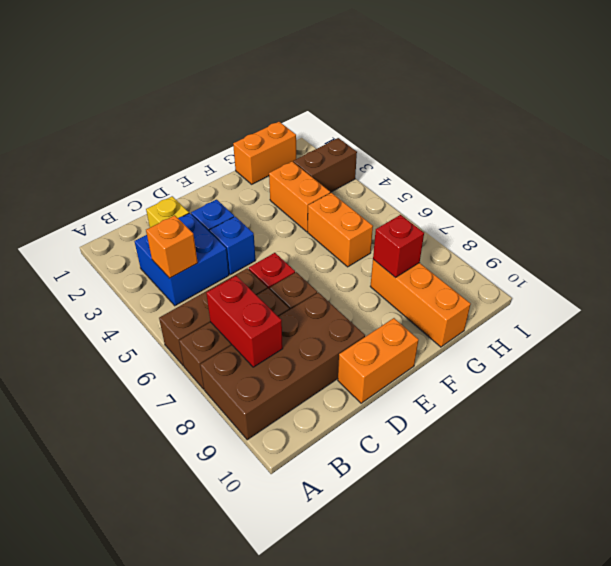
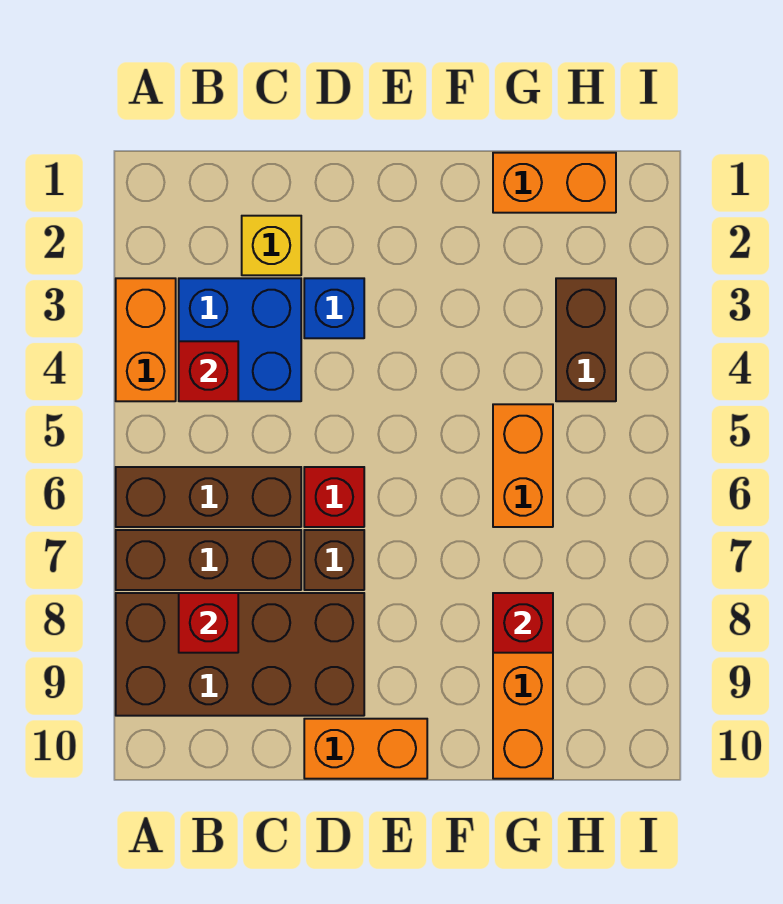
orange 1x1 brick [146,215,198,278] -> red 1x1 brick [179,341,238,401]
red 1x2 brick [206,276,283,367] -> red 1x1 brick [179,593,238,653]
blue 1x1 brick [209,217,256,275] -> none
orange 1x2 brick [269,162,330,232] -> orange 1x2 brick moved to [116,278,176,401]
brown 1x2 brick [293,138,357,192] -> brown 1x2 brick turned to [556,278,616,401]

